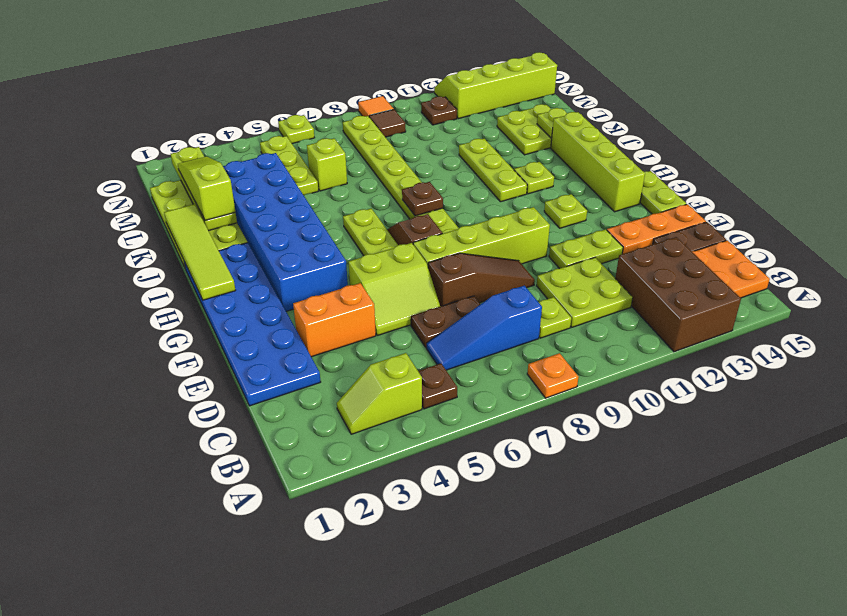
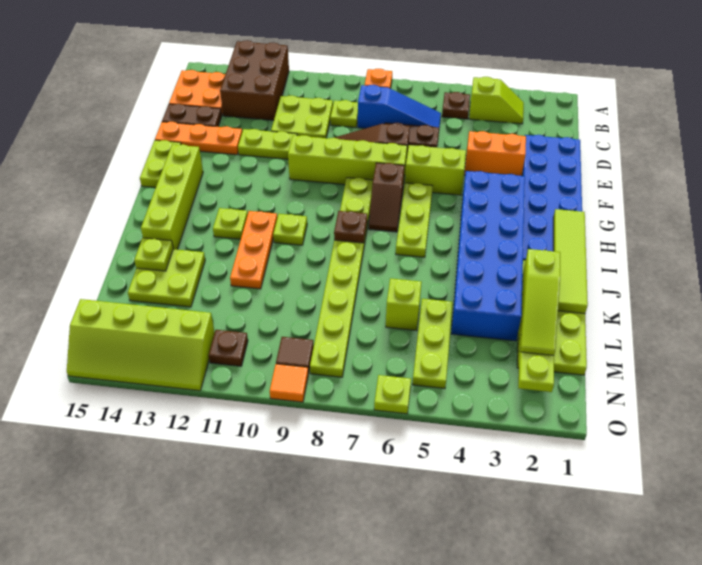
lime 1x1 plate [544,194,587,228] -> lime 1x1 plate moved to [273,214,307,245]
lime 1x3 plate [459,139,527,202] -> orange 1x3 plate [230,211,277,289]

